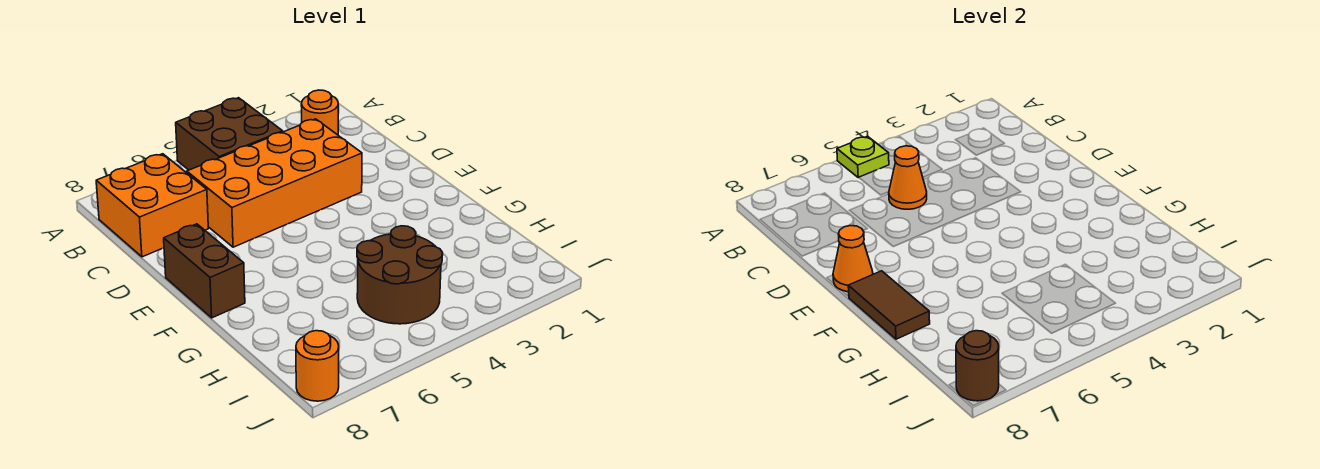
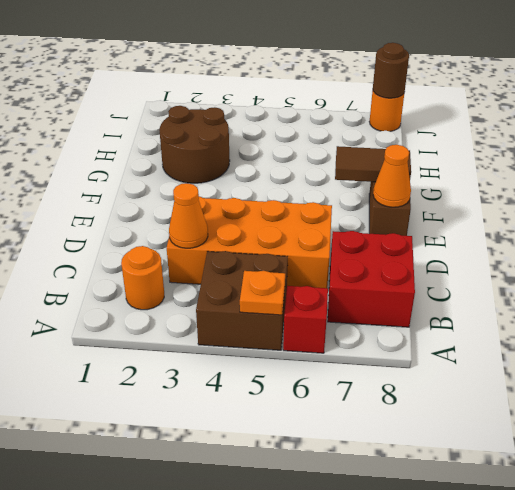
lime 1x1 plate [837,136,889,178] -> orange 1x1 plate [240,271,285,315]
none -> red 1x1 brick [283,286,328,353]
orange 2x2 brick [96,154,208,257] -> red 2x2 brick [328,231,415,327]
orange 1x1 cone [889,146,927,209] -> orange 1x1 cone moved to [169,183,208,248]
brown 1x2 tile [848,271,930,339] -> brown 1x2 tile turned to [335,146,411,182]
brown 2x2 round brick [357,226,443,324] -> brown 2x2 round brick moved to [159,106,230,183]

